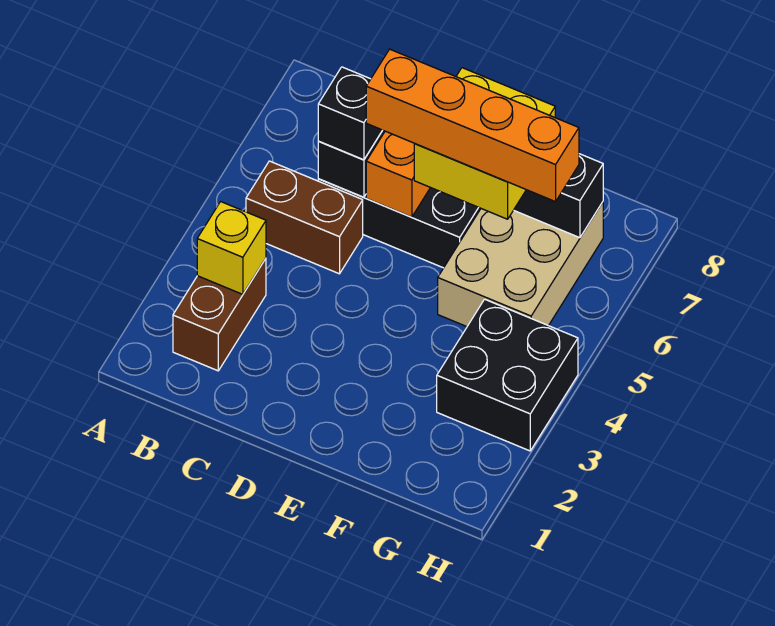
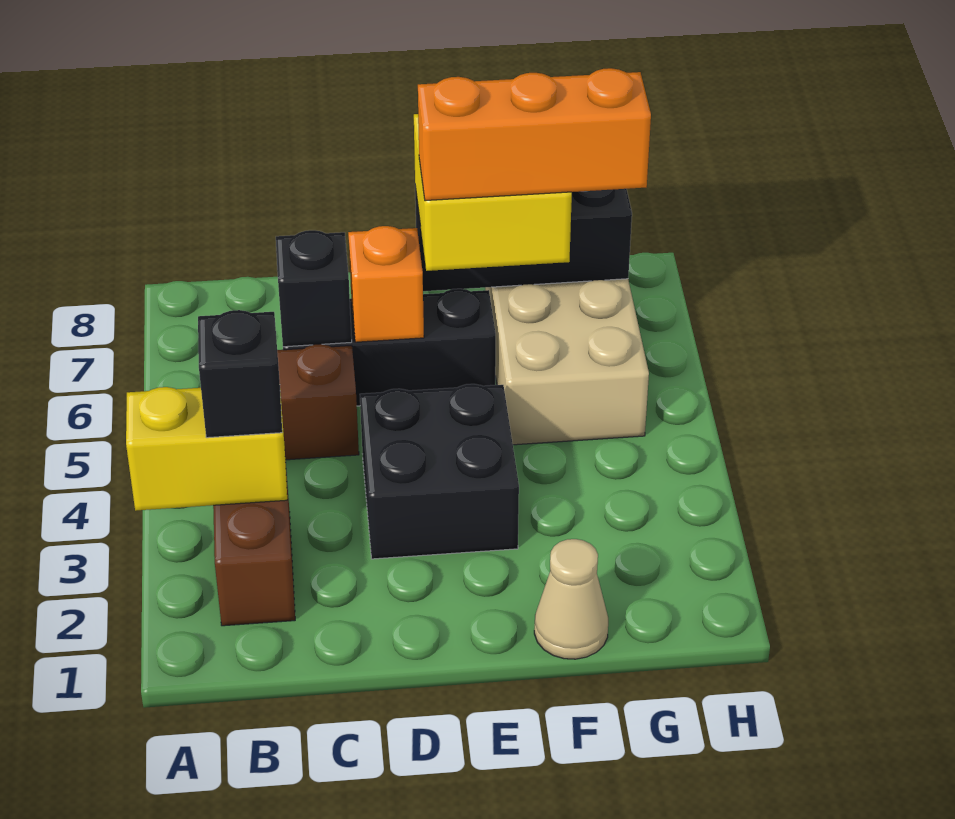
yellow 1x1 brick [197,202,266,294] -> yellow 1x2 brick [126,387,287,511]
black 1x1 brick [318,67,382,160] -> black 1x1 brick moved to [198,310,282,438]
orange 1x4 brick [366,49,579,202] -> orange 1x3 brick [418,68,651,201]
none -> tan 1x1 cone [534,539,608,659]
black 2x2 brick [437,299,578,451] -> black 2x2 brick moved to [360,384,519,559]

